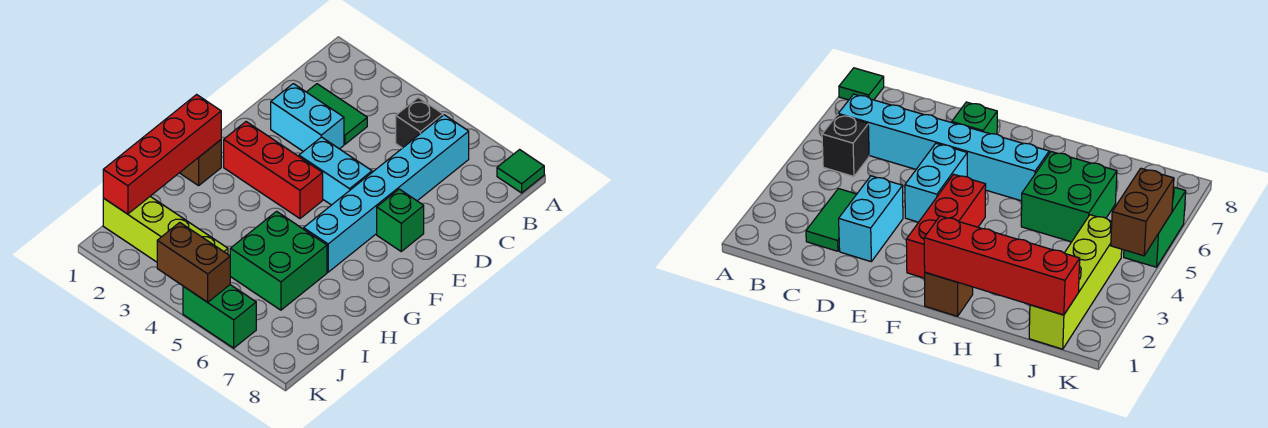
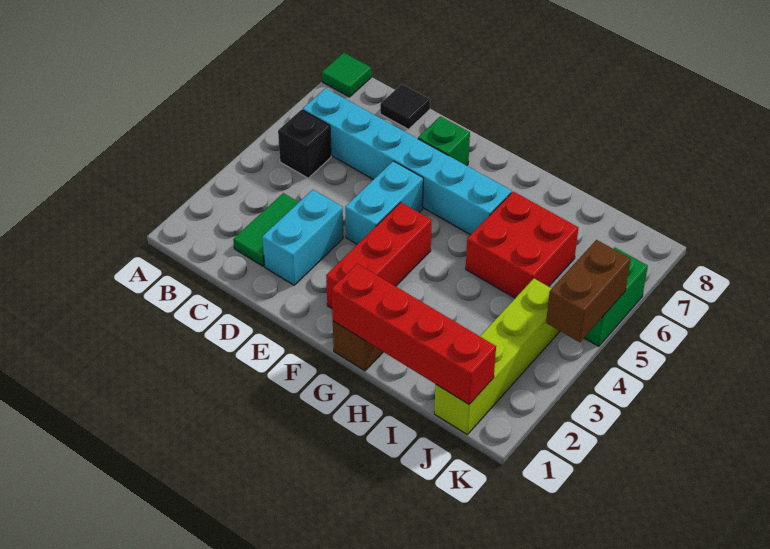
none -> black 1x1 tile [380,84,430,129]
green 2x2 brick [230,211,327,310] -> red 2x2 brick [466,191,578,298]

